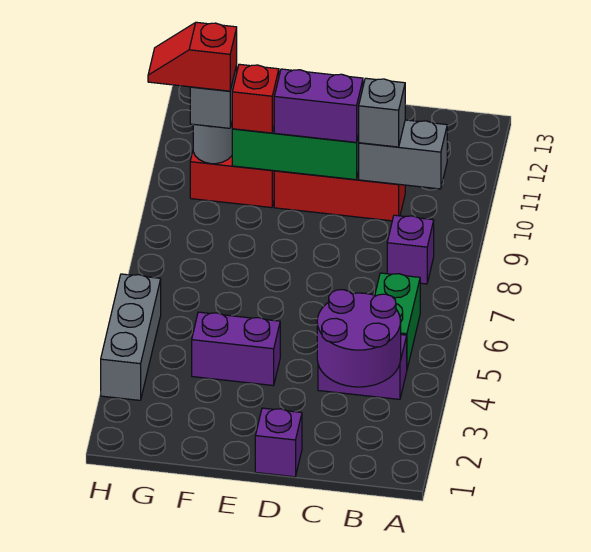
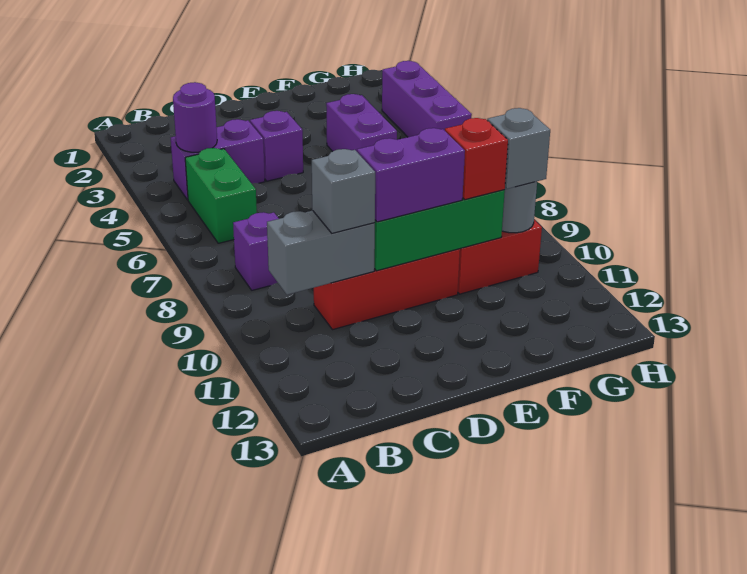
purple 2x2 round brick [317,290,401,387] -> purple 1x1 round brick [173,82,217,152]
purple 1x1 brick [255,408,302,477] -> purple 1x1 brick moved to [250,111,303,181]
purple 1x2 brick [192,312,280,386] -> purple 1x2 brick turned to [326,94,397,152]
red 1x2 slope [148,22,237,91] -> none
grey 1x3 brick [101,274,161,400] -> purple 1x3 brick [382,61,472,137]

